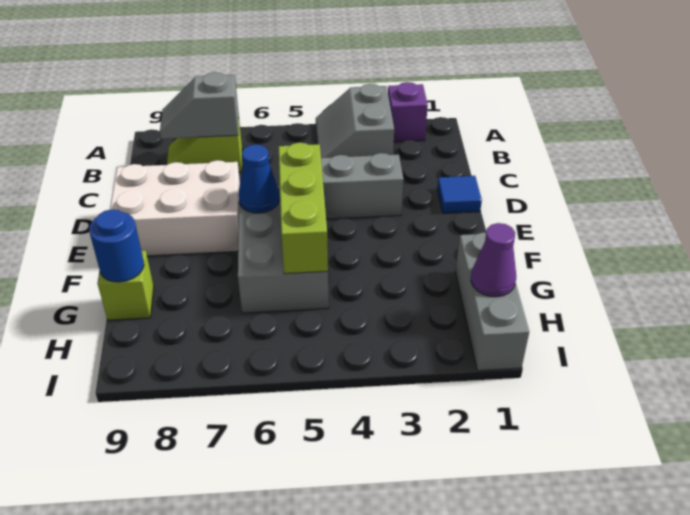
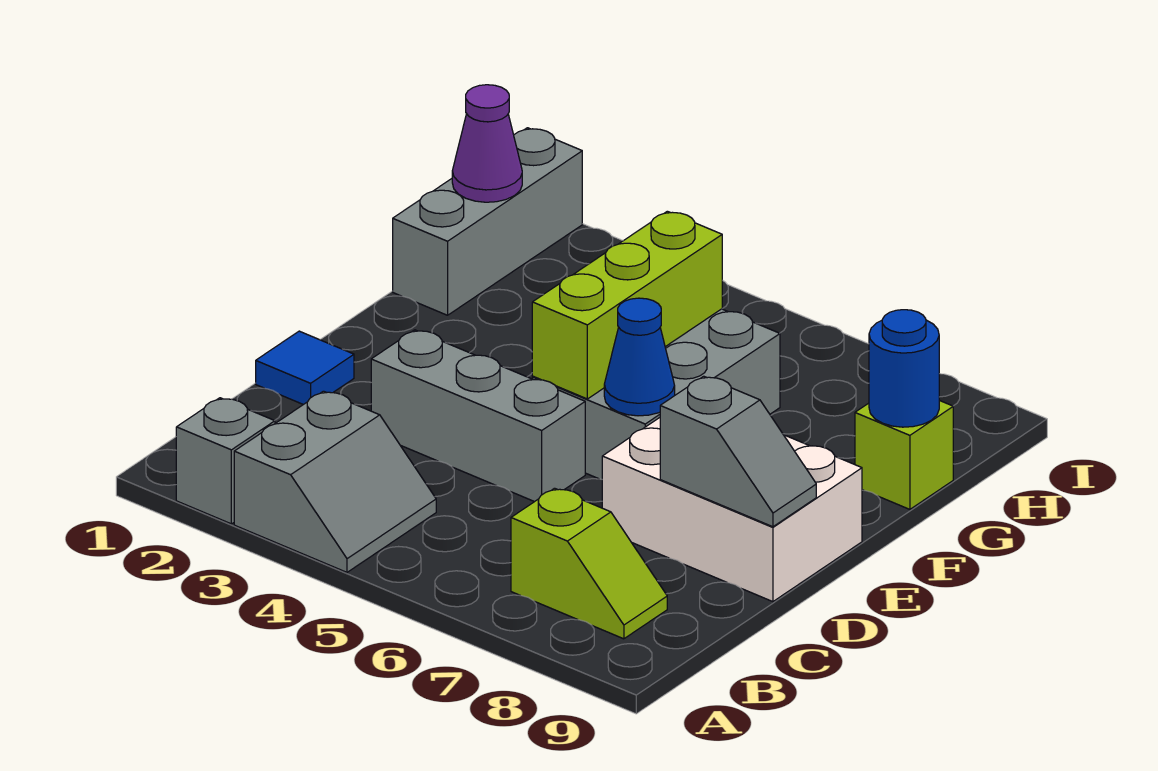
purple 1x1 brick [388,82,428,142] -> grey 1x1 brick [176,398,275,524]
grey 1x2 slope [160,72,239,139] -> grey 1x2 slope moved to [660,376,816,527]

